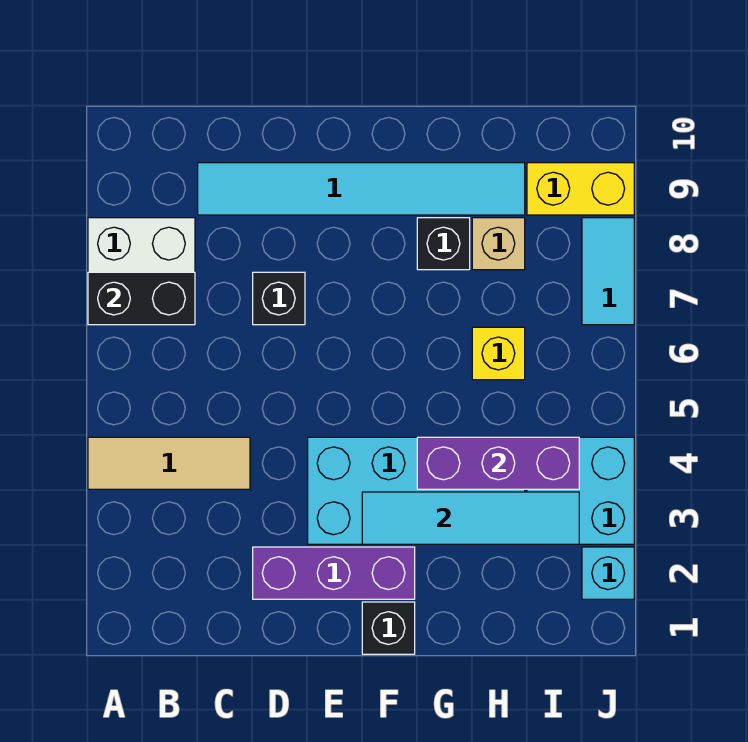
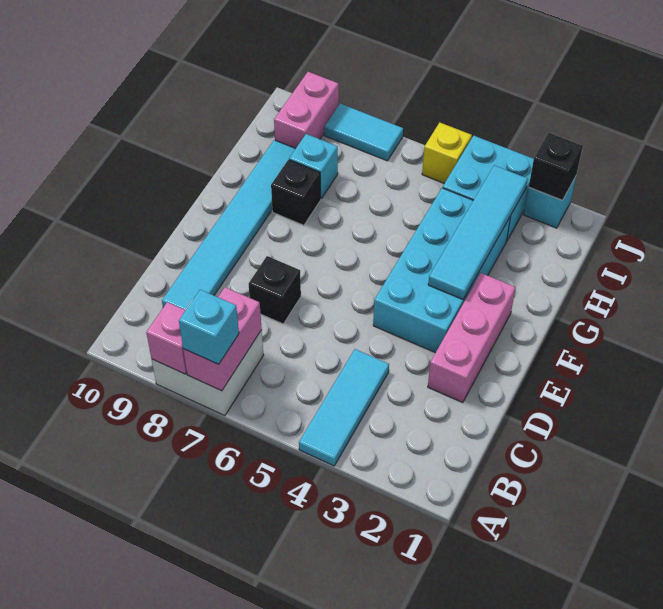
tan 1x3 tile [88,437,250,489] -> cyan 1x3 tile [299,349,389,466]
black 1x2 brick [88,272,195,325] -> pink 1x2 brick [183,287,262,391]
none -> cyan 1x1 brick [179,290,239,364]
none -> pink 1x1 brick [146,302,187,374]
purple 1x3 brick [253,547,415,599] -> pink 1x3 brick [428,273,516,403]
black 1x1 brick [362,602,415,654] -> black 1x1 brick moved to [529,133,583,200]
purple 1x3 brick [417,437,579,489] -> none
yellow 1x1 brick [472,327,525,380] -> yellow 1x1 brick moved to [422,123,472,184]
tan 1x1 brick [472,218,525,270] -> cyan 1x1 brick [289,134,338,199]
yellow 1x2 brick [527,163,634,215] -> pink 1x2 brick [274,72,339,149]

